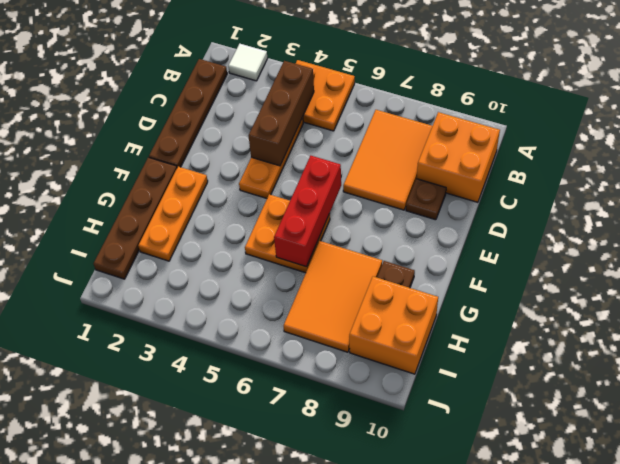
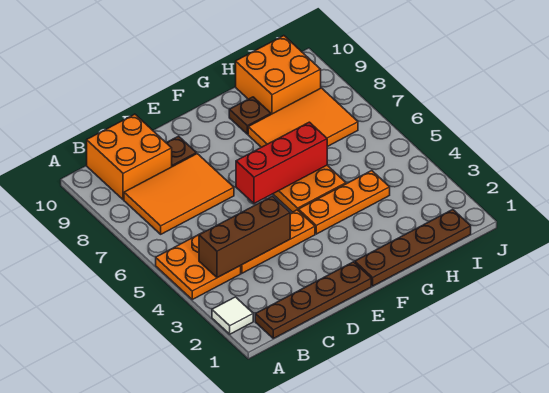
orange 1x3 plate [138,167,208,261] -> orange 1x3 plate moved to [298,171,390,234]

